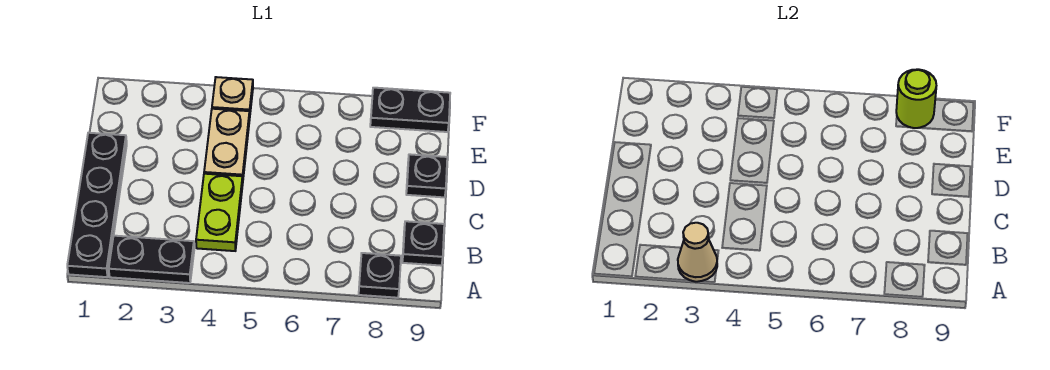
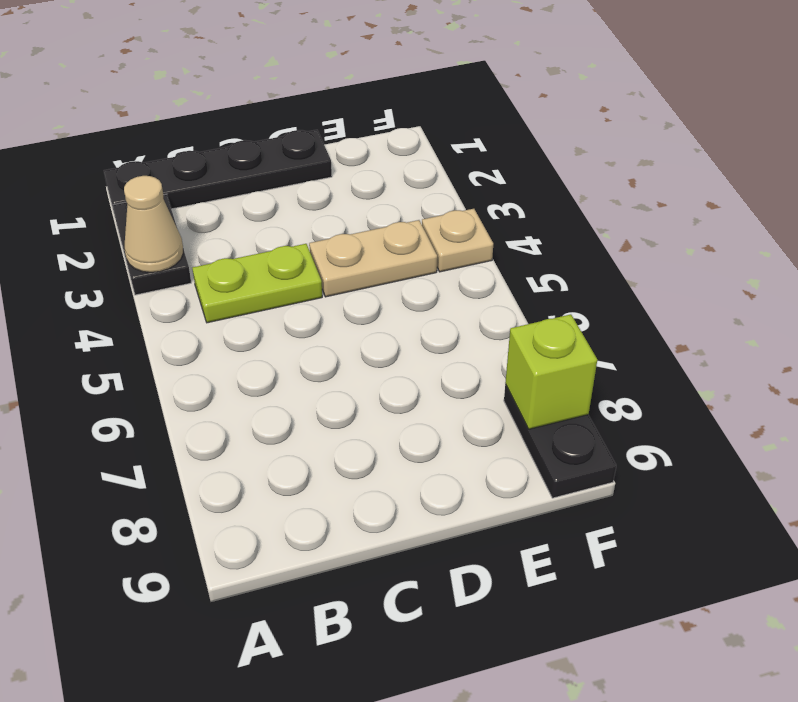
black 1x1 plate [359,253,401,298] -> none
black 1x1 plate [402,221,444,266] -> none
black 1x1 plate [406,154,447,197] -> none
lime 1x1 round brick [896,69,936,128] -> lime 1x1 brick [505,314,597,429]

